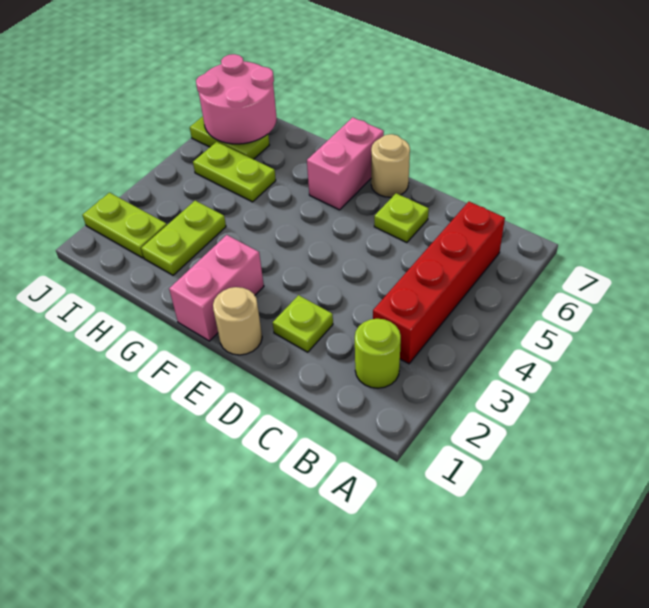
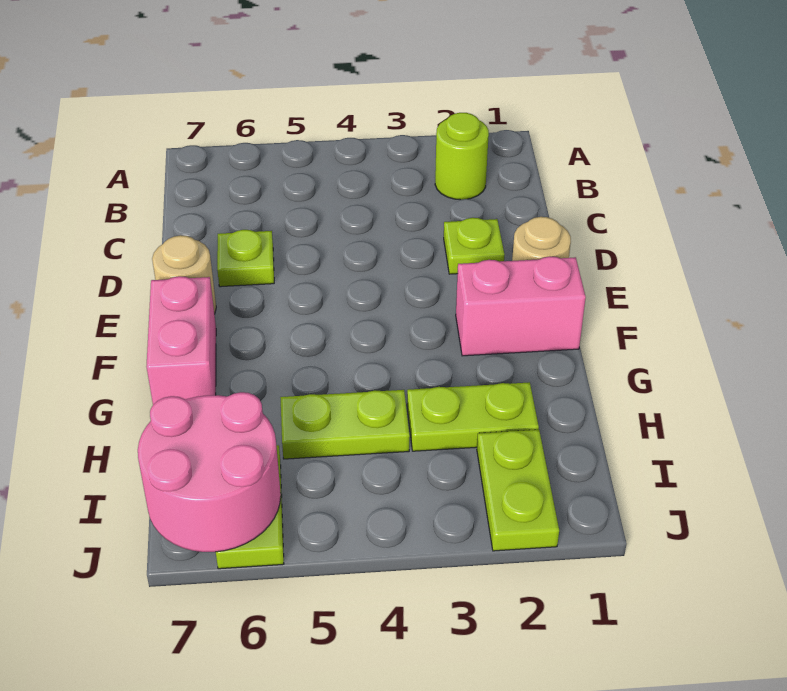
red 1x4 brick [373,202,505,364] -> none
pink 1x2 brick [307,117,384,210] -> pink 1x2 brick turned to [146,276,216,405]
lime 1x2 plate [193,142,276,202] -> lime 1x2 plate turned to [280,390,410,459]

